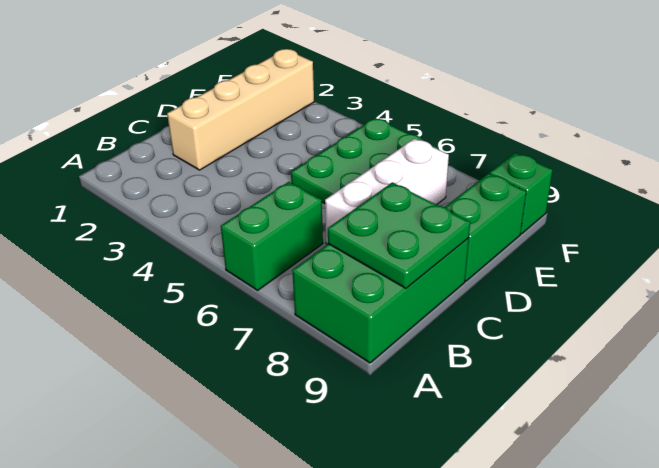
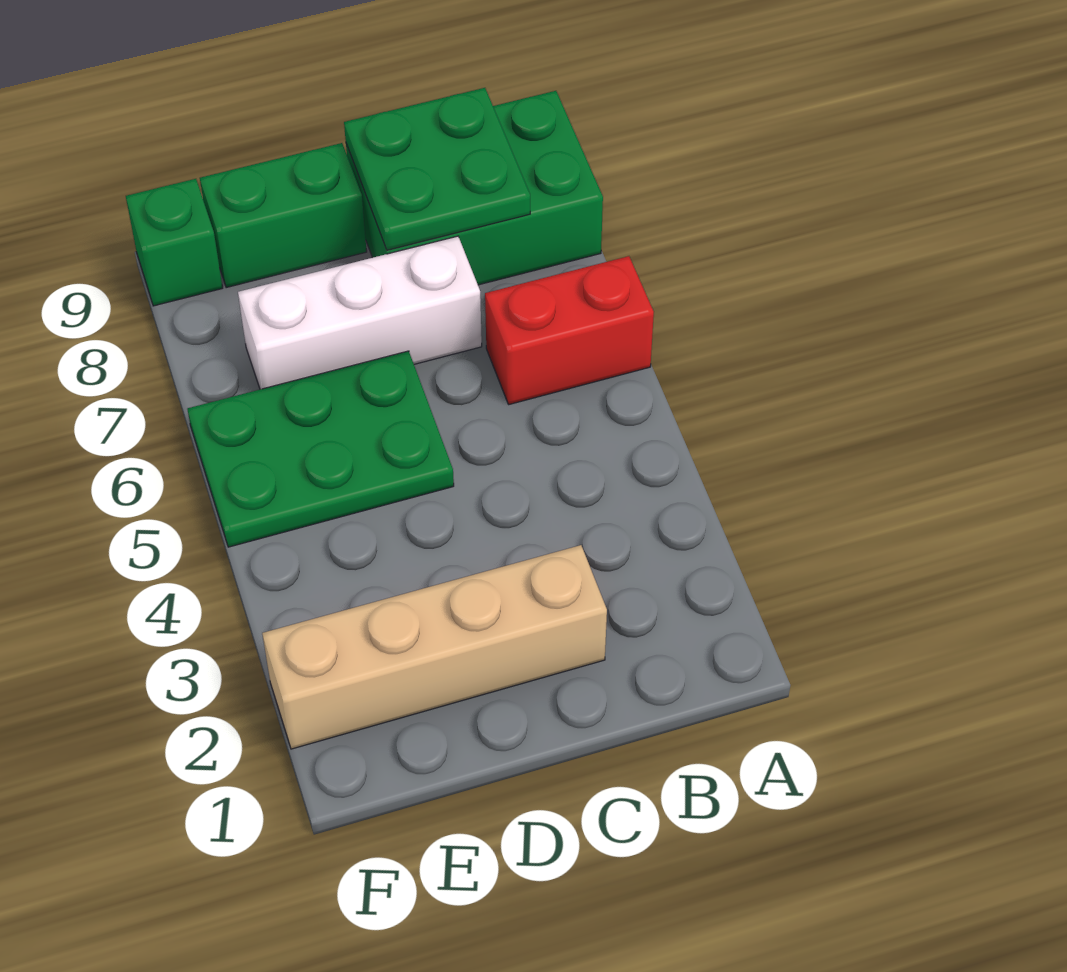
green 1x2 brick [221,182,323,290] -> red 1x2 brick [485,256,654,404]

